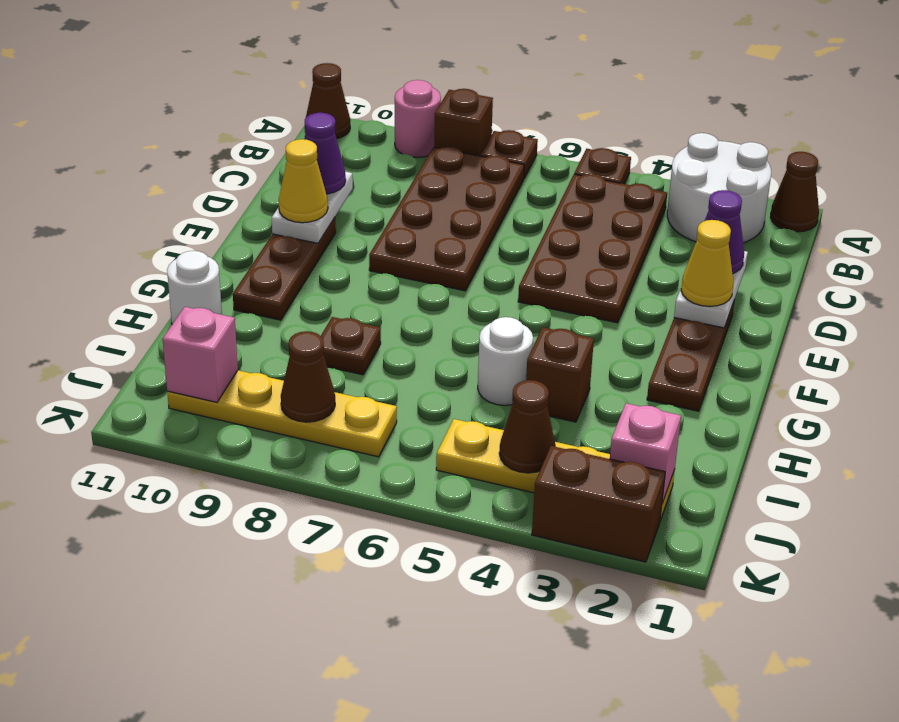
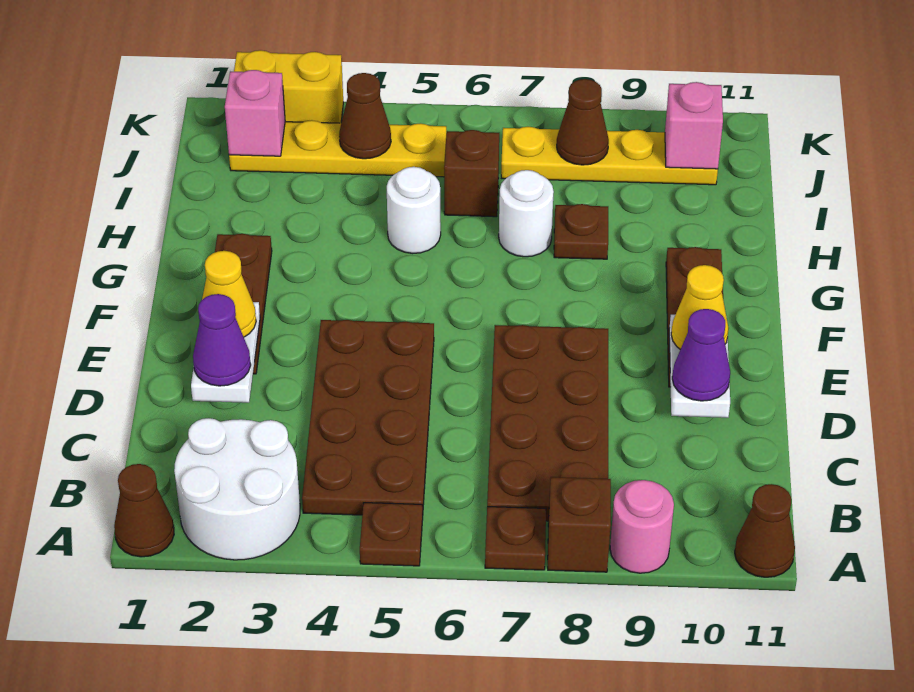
brown 1x1 brick [526,327,594,422] -> brown 1x1 brick moved to [444,130,499,217]
white 1x1 round brick [167,251,222,324] -> white 1x1 round brick moved to [499,170,554,257]
brown 1x2 brick [532,446,665,562] -> yellow 1x2 brick [234,50,343,123]

